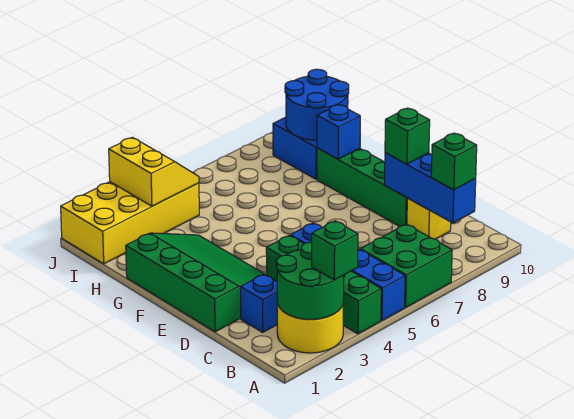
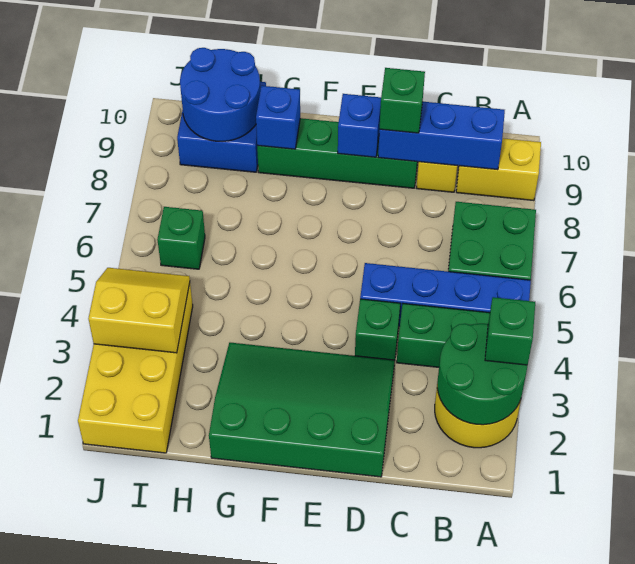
none -> yellow 1x2 brick [456,138,541,201]
green 1x1 brick [431,133,477,190] -> green 1x1 brick moved to [157,207,205,269]
blue 1x1 brick [241,274,277,332] -> blue 1x1 brick moved to [338,94,381,157]

